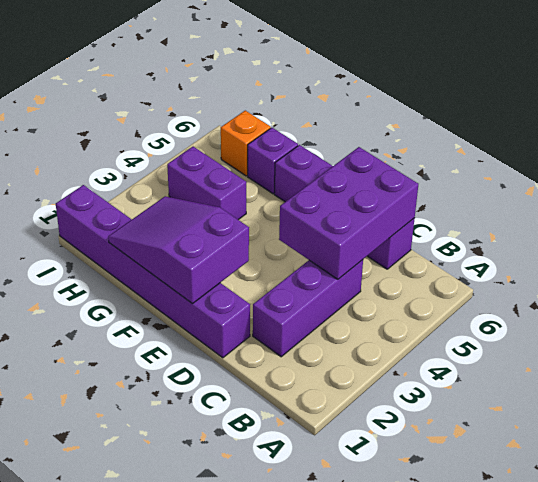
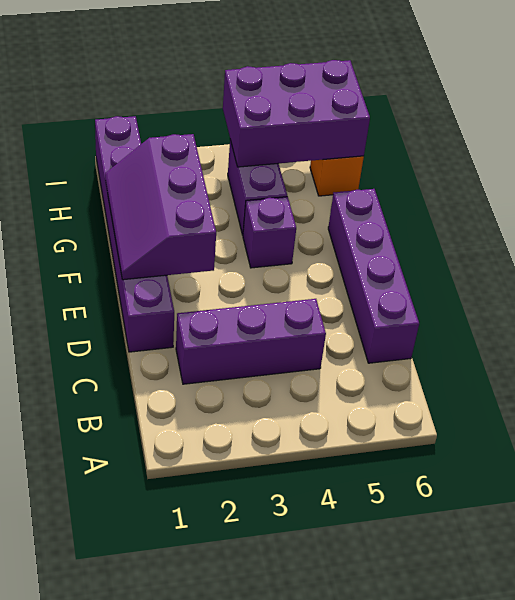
purple 2x3 brick [279,147,418,279] -> purple 2x3 brick moved to [223,60,370,167]
purple 2x3 slope [108,196,249,304] -> purple 2x3 slope turned to [105,134,216,280]
purple 1x1 brick [248,128,298,194] -> purple 1x1 brick moved to [243,197,296,268]

